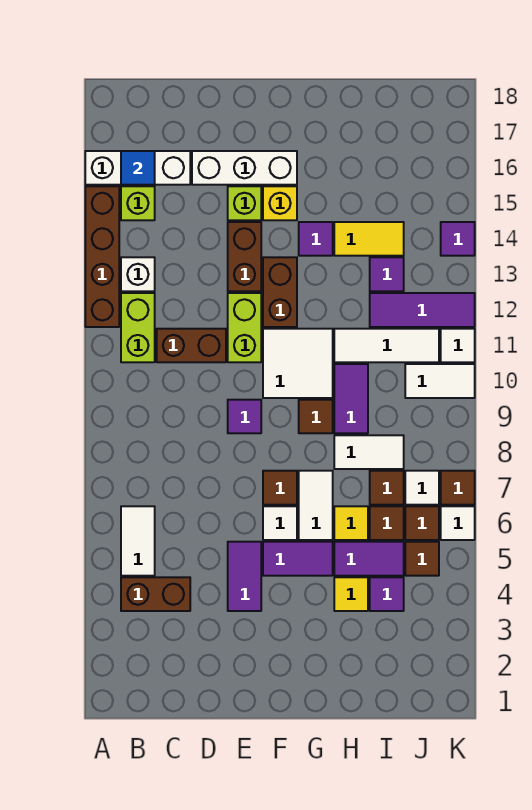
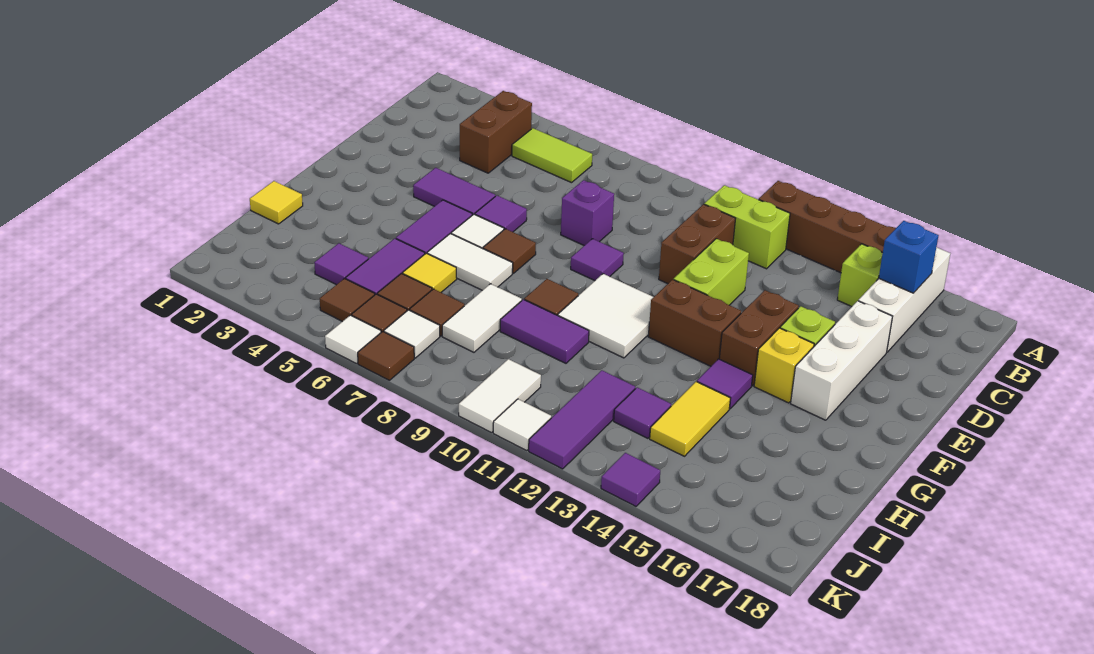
white 1x2 tile [121,506,155,576] -> lime 1x2 tile [512,128,592,183]
white 1x1 brick [121,257,155,291] -> none
blue 1x1 tile [121,151,155,185] -> blue 1x1 brick [879,221,939,293]
none -> purple 1x1 brick [561,180,614,246]
none -> purple 1x1 tile [475,196,527,232]
lime 1x2 brick [228,293,261,362] -> lime 1x2 brick turned to [674,239,749,305]
brown 1x2 brick [228,222,261,291] -> brown 1x2 brick turned to [719,290,799,386]
yellow 1x1 tile [334,577,368,611] -> yellow 1x1 tile moved to [250,181,303,224]
white 1x3 tile [334,329,439,362] -> none

